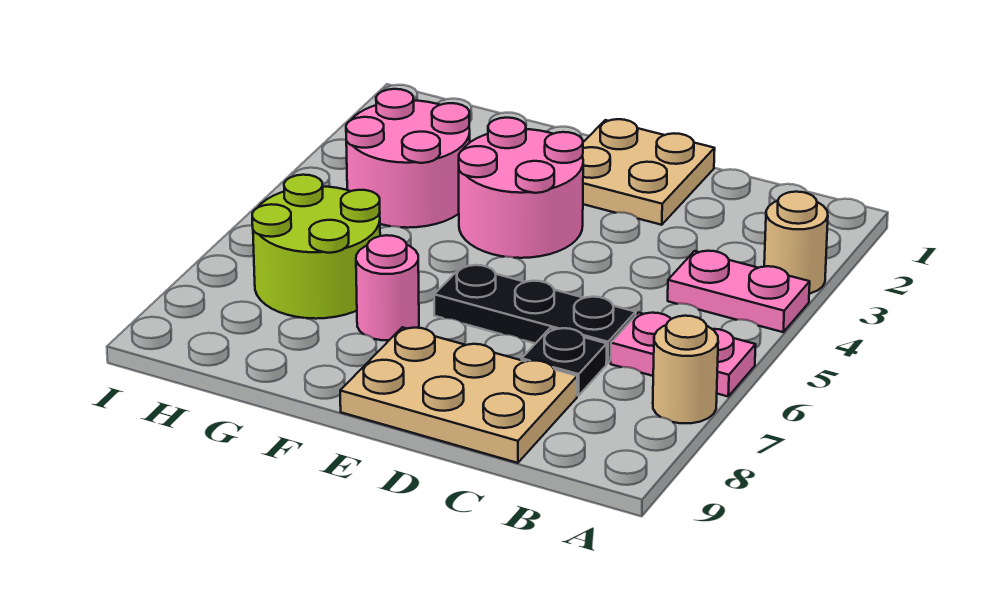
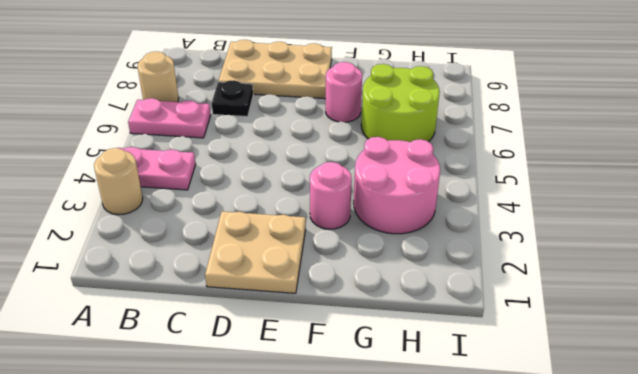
black 1x3 plate [434,265,636,363] -> none
pink 2x2 round brick [459,118,583,258] -> pink 1x1 round brick [310,162,352,229]

